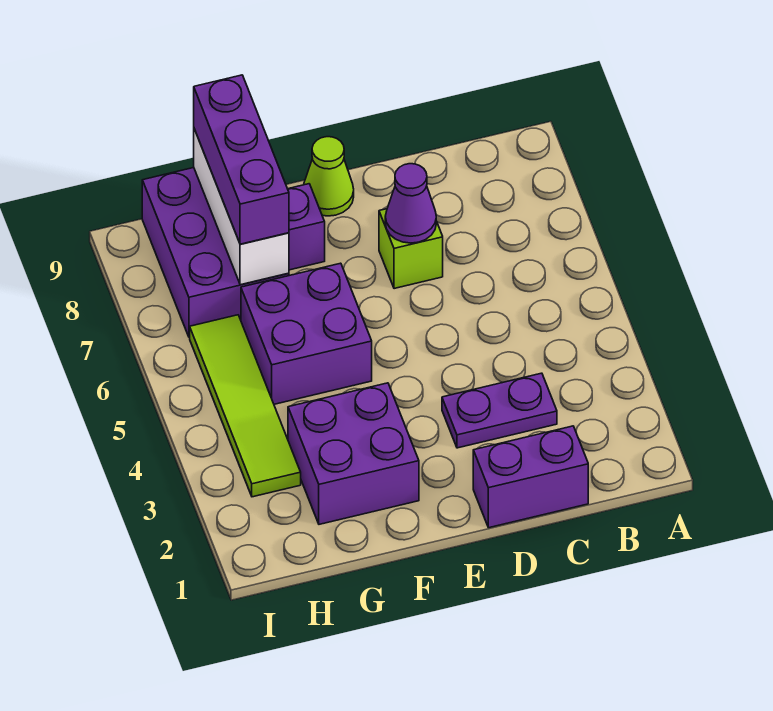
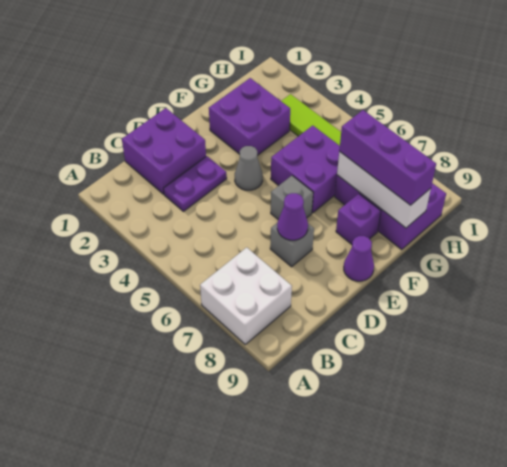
none -> white 2x2 brick [200,247,292,344]
purple 1x2 brick [473,426,588,528] -> purple 2x2 brick [122,108,206,194]
lime 1x1 brick [379,209,443,289] -> grey 1x1 brick [270,223,314,267]
none -> grey 1x1 cone [235,146,263,190]
none -> grey 1x1 brick [271,176,313,220]
lime 1x1 cone [304,137,354,216] -> purple 1x1 cone [344,236,374,281]

